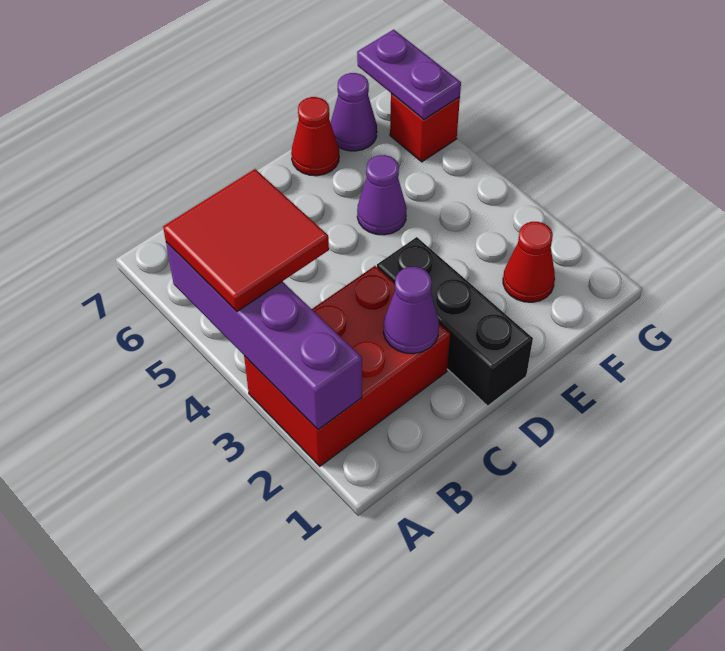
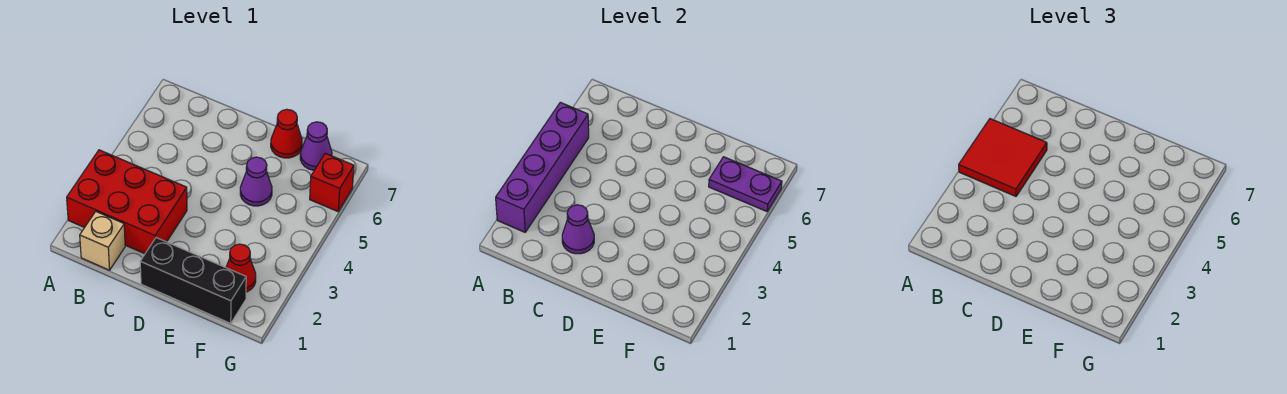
none -> tan 1x1 brick [80,212,125,270]
black 1x3 brick [377,237,533,406] -> black 1x3 brick turned to [140,238,246,323]
purple 1x2 plate [357,30,461,119] -> purple 1x2 plate turned to [709,157,782,211]

